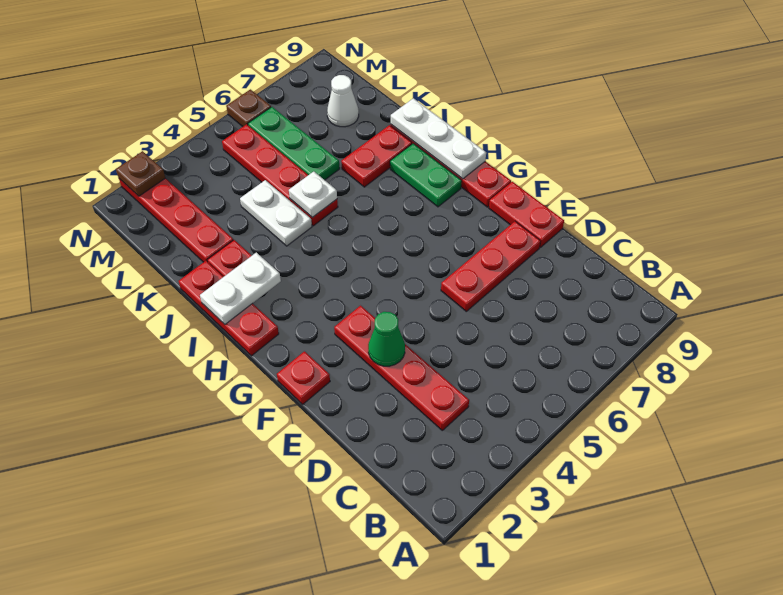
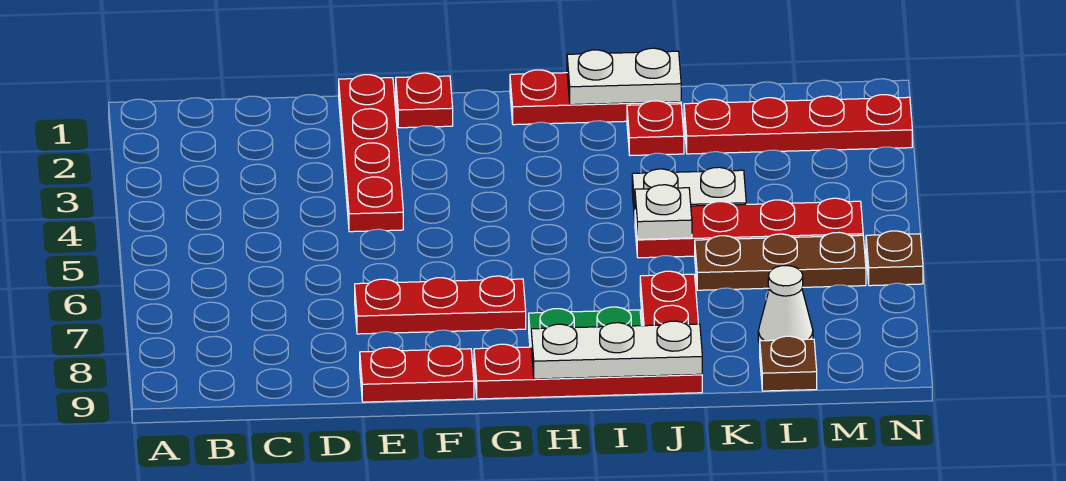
red 1x4 plate [334,306,469,430] -> red 1x4 plate turned to [339,75,403,232]
green 1x1 cone [368,312,405,366] -> none
red 1x3 plate [441,221,541,311] -> red 1x3 plate turned to [355,276,526,334]
white 1x2 plate [200,253,281,324] -> white 1x2 plate turned to [567,48,681,105]
green 1x3 plate [248,107,340,180] -> brown 1x3 plate [695,232,866,290]
brown 1x1 plate [116,151,165,196] -> brown 1x1 plate moved to [760,336,817,391]

